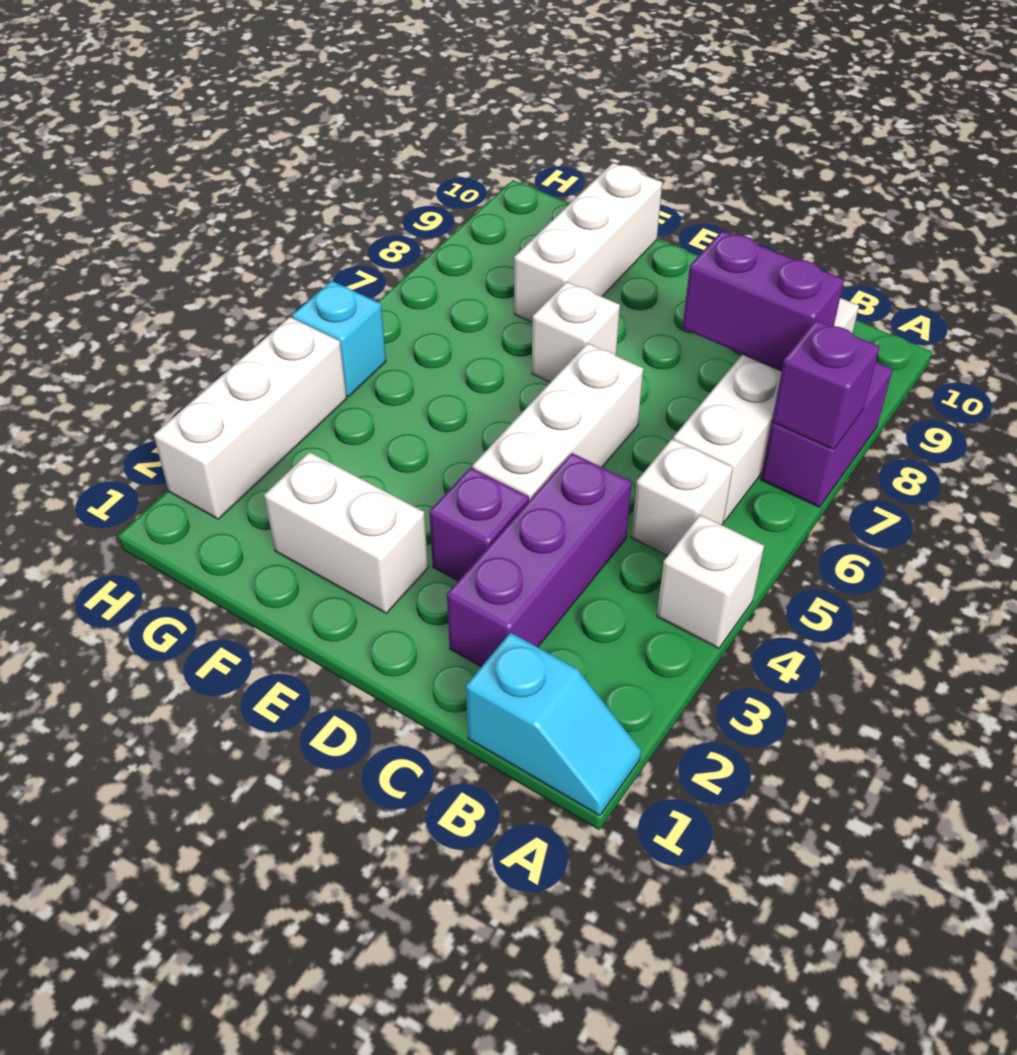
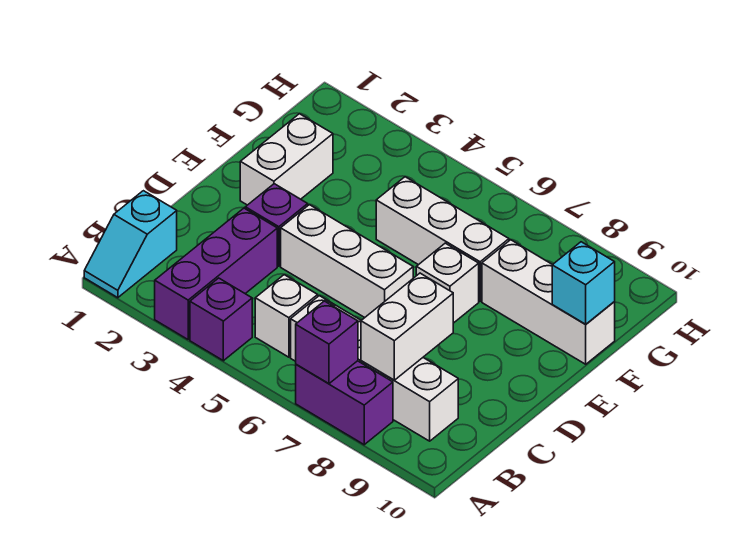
white 1x1 brick [657,515,764,649] -> purple 1x1 brick [190,278,252,361]
purple 1x2 brick [682,231,844,371] -> white 1x2 brick [361,273,453,380]
purple 1x3 brick [447,453,632,667] -> purple 1x3 brick turned to [155,208,277,339]
white 1x3 brick [154,317,347,519] -> white 1x3 brick moved to [376,177,509,301]
cyan 1x1 brick [292,281,386,397] -> cyan 1x1 brick moved to [552,242,615,324]

